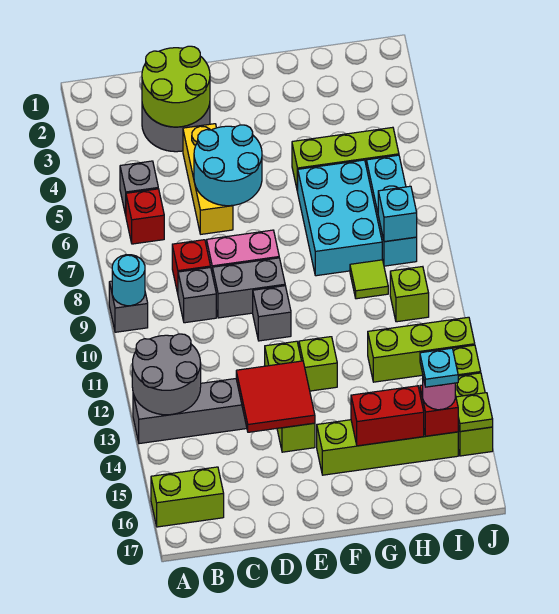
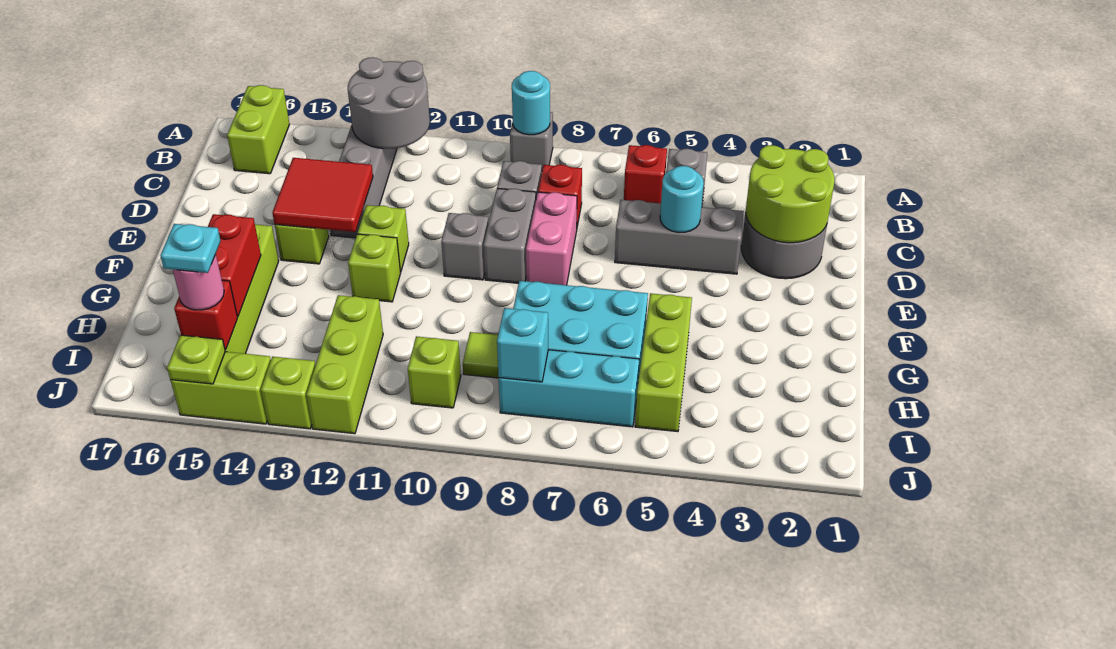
yellow 1x3 brick [183,124,233,234] -> grey 1x3 brick [615,200,744,274]
cyan 2x2 round brick [194,125,262,206] -> cyan 1x1 round brick [660,166,704,232]

